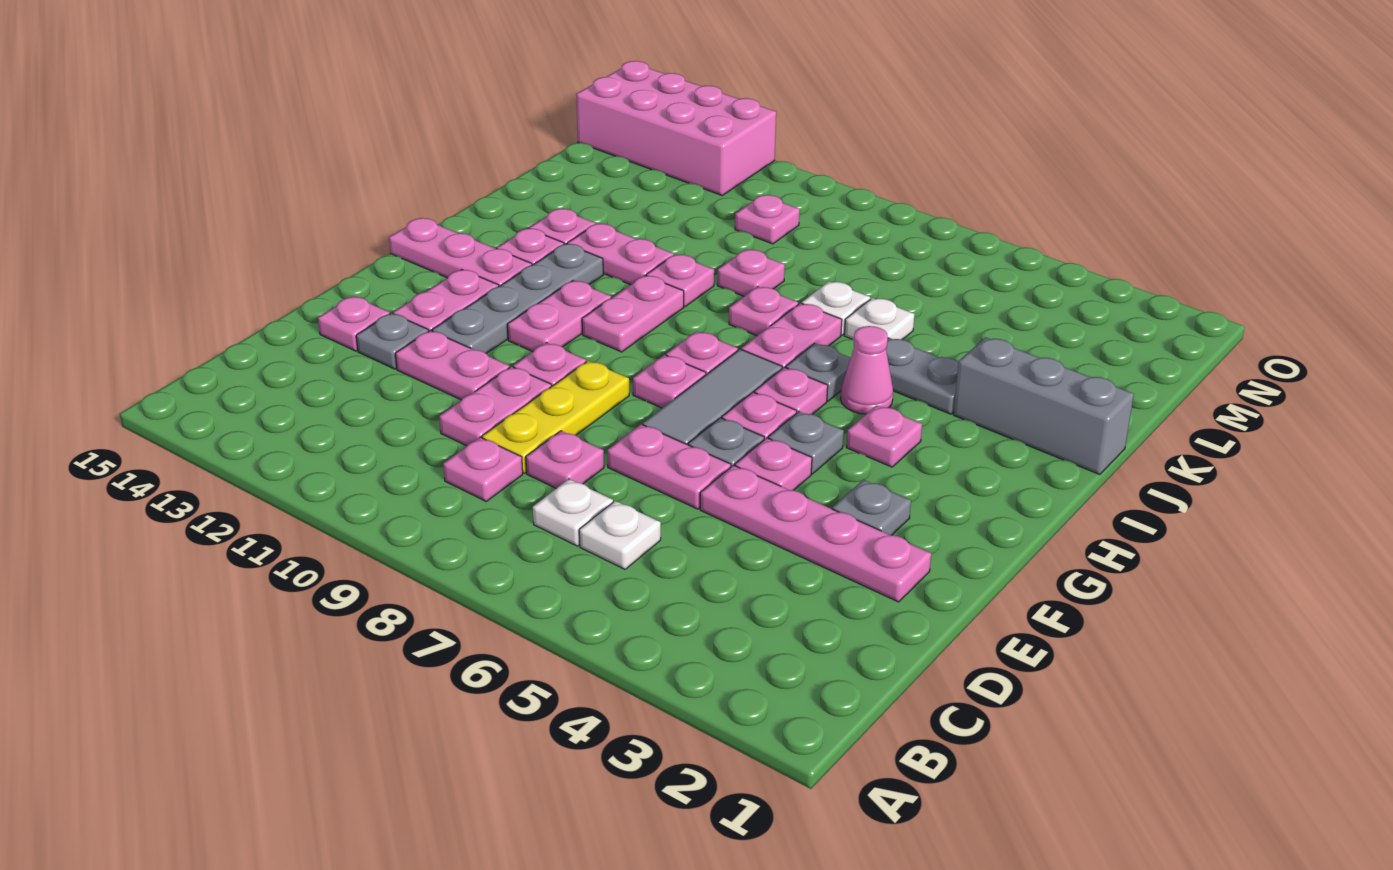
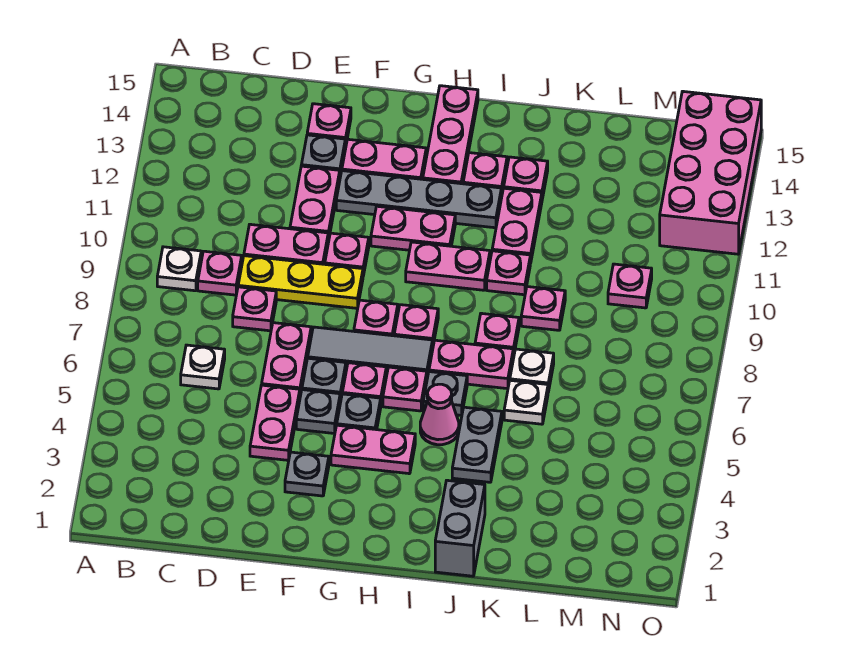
white 1x1 plate [533,479,613,546] -> white 1x1 plate moved to [157,247,201,291]
pink 1x4 plate [700,465,931,602] -> pink 1x2 plate [250,385,300,460]
pink 1x1 plate [735,438,812,490] -> grey 1x1 plate [296,390,340,433]
pink 1x1 plate [846,405,922,467] -> pink 1x2 plate [331,425,415,474]
grey 1x3 brick [953,337,1134,475] -> grey 1x2 brick [435,480,485,576]

